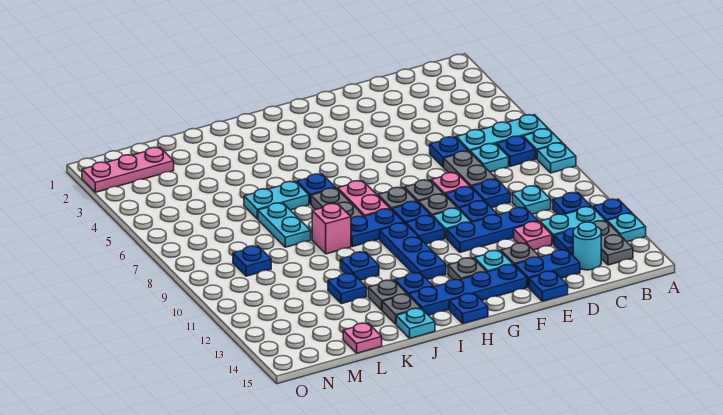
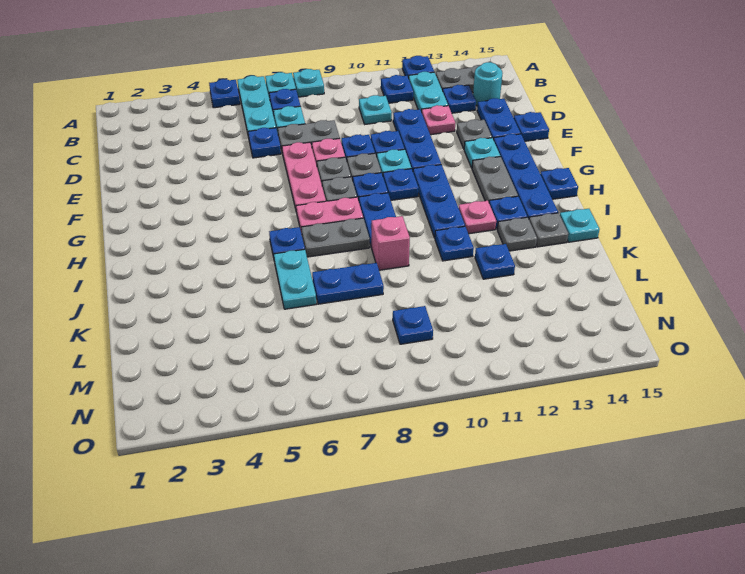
cyan 1x1 plate [607,213,646,242] -> none
blue 1x1 plate [472,179,510,208] -> blue 1x1 plate moved to [209,79,240,108]
grey 1x1 plate [448,258,487,280] -> grey 1x2 plate [472,157,518,202]
blue 1x3 plate [380,223,446,280] -> blue 1x3 plate turned to [413,165,465,238]
cyan 1x2 plate [258,203,311,247] -> blue 1x2 plate [312,263,384,304]
pink 1x1 plate [343,323,382,353] -> pink 1x1 plate moved to [459,201,496,234]
pink 1x3 plate [82,147,174,192] -> pink 1x3 plate moved to [282,142,326,213]

